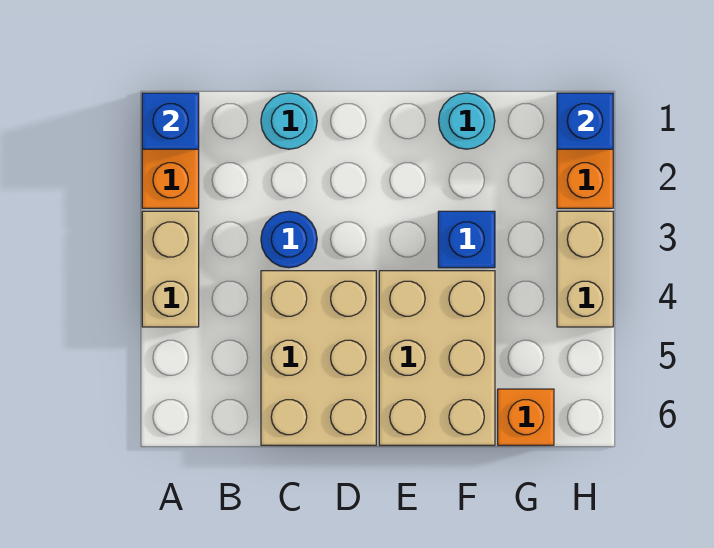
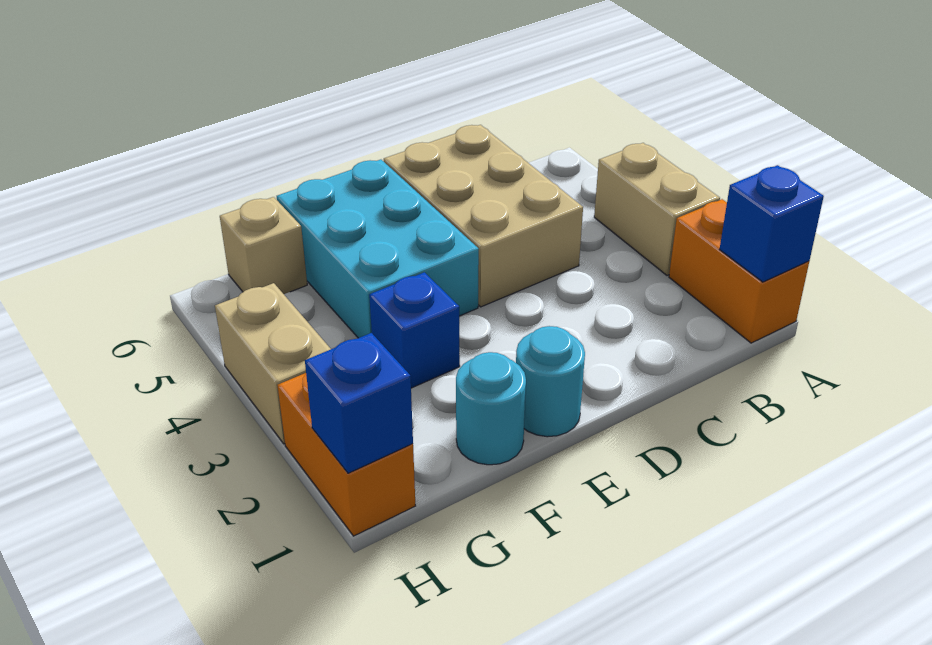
cyan 1x1 round brick [261,93,317,149] -> cyan 1x1 round brick moved to [516,326,585,437]
blue 1x1 round brick [261,211,317,268] -> none
tan 2x3 brick [379,271,495,445] -> cyan 2x3 brick [277,160,479,338]
orange 1x1 brick [498,389,554,445] -> tan 1x1 brick [220,197,307,294]

